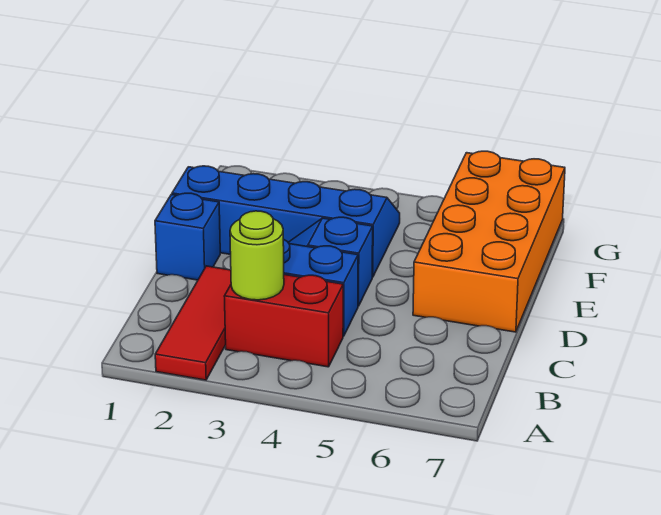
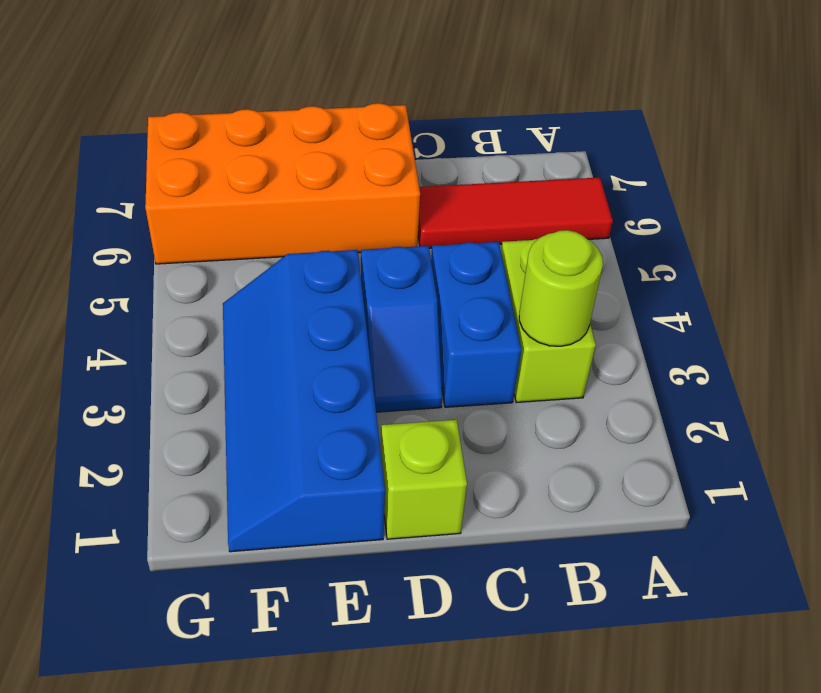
red 1x3 tile [155,266,231,380] -> red 1x3 tile moved to [418,177,613,249]
red 1x2 brick [224,275,343,367] -> lime 1x2 brick [501,239,596,403]
blue 1x1 brick [155,193,220,280] -> lime 1x1 brick [381,420,467,539]

